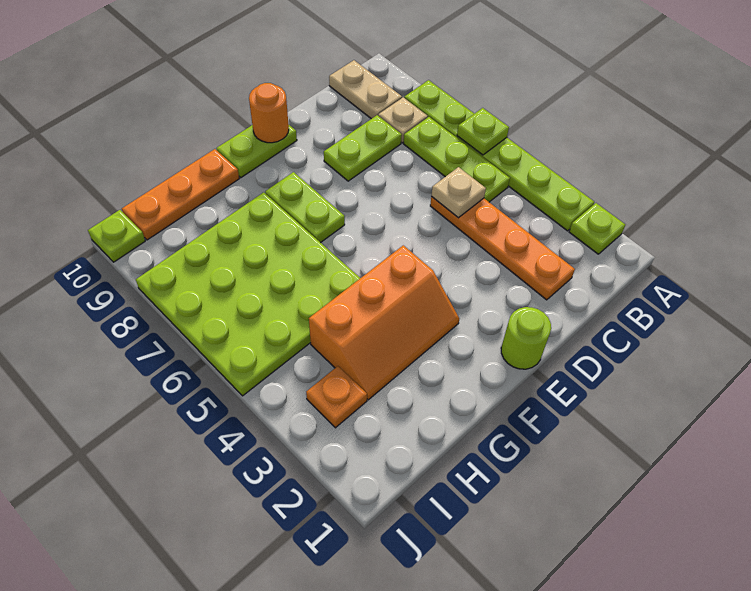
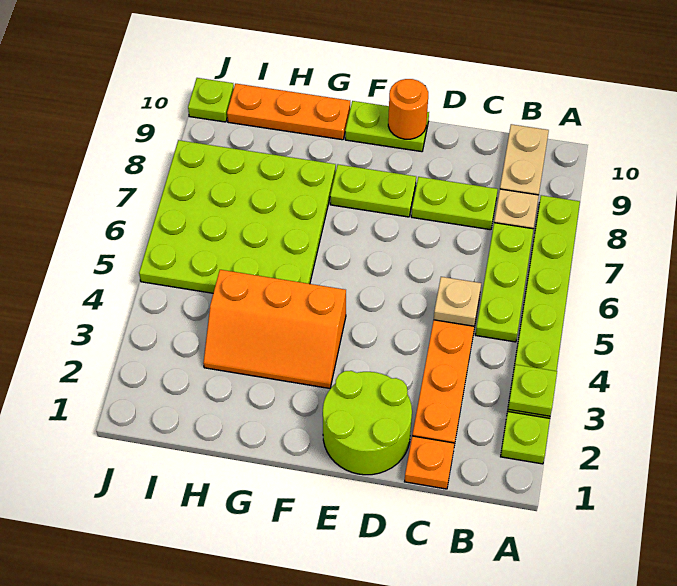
lime 1x1 plate [457,108,509,155] -> lime 1x1 plate moved to [508,364,557,416]
lime 1x1 round brick [501,307,551,369] -> lime 2x2 round brick [323,371,412,475]
lime 1x2 plate [265,172,345,243] -> lime 1x2 plate turned to [330,165,416,217]
orange 1x1 plate [306,366,367,428] -> orange 1x1 plate moved to [405,436,455,489]

